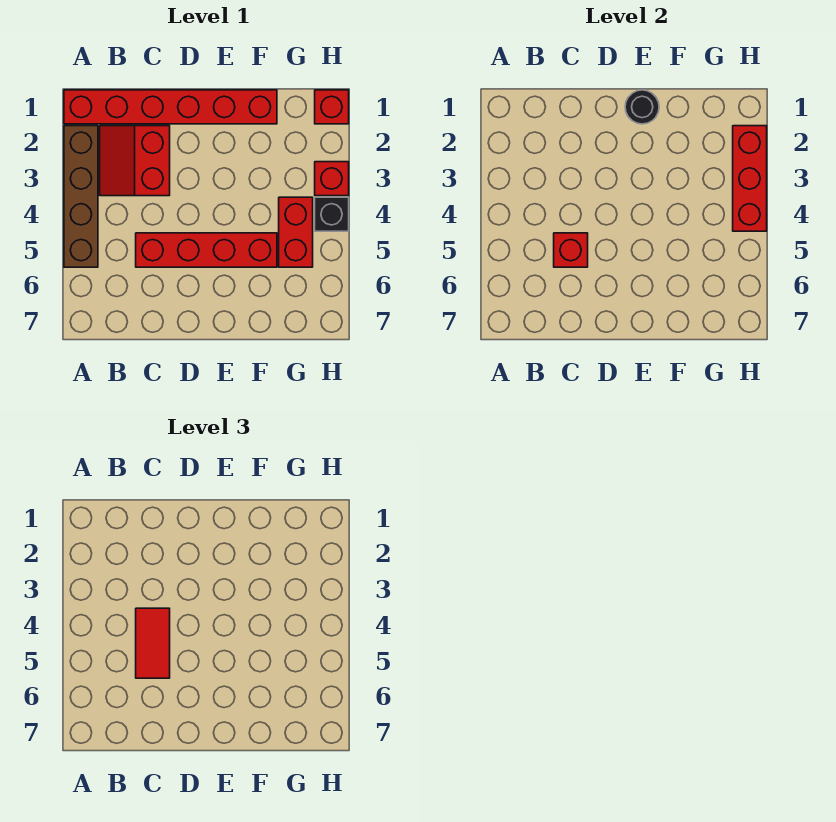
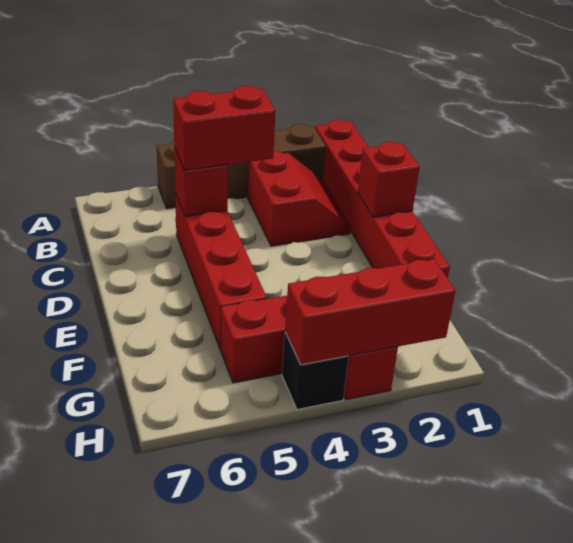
red 2x2 slope [100,126,170,196] -> red 2x2 slope turned to [248,151,351,246]
red 1x2 tile [136,608,170,678] -> red 1x2 brick [173,86,275,170]
black 1x1 round brick [625,90,659,124] -> none
red 1x1 brick [315,90,349,124] -> red 1x1 brick moved to [358,142,420,217]

